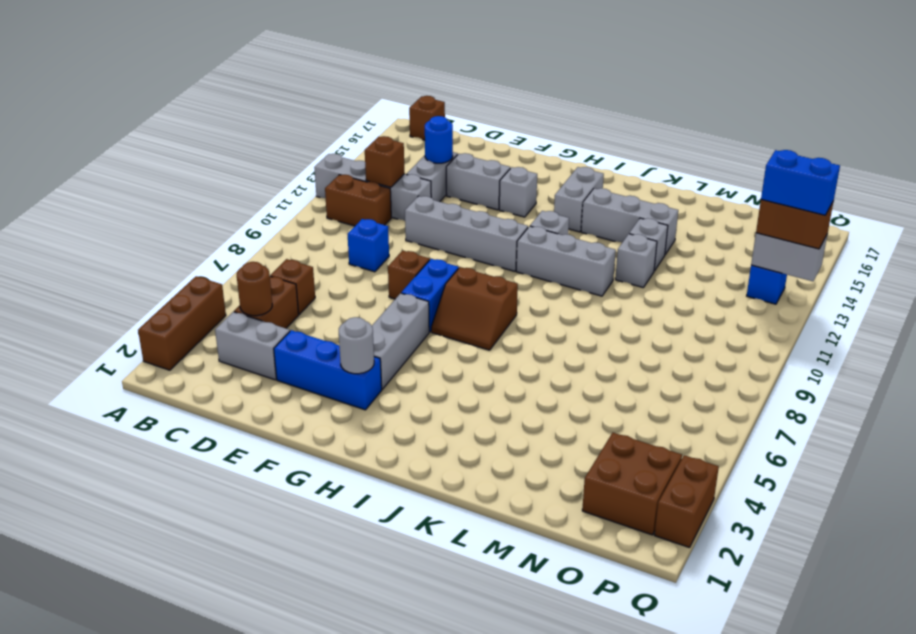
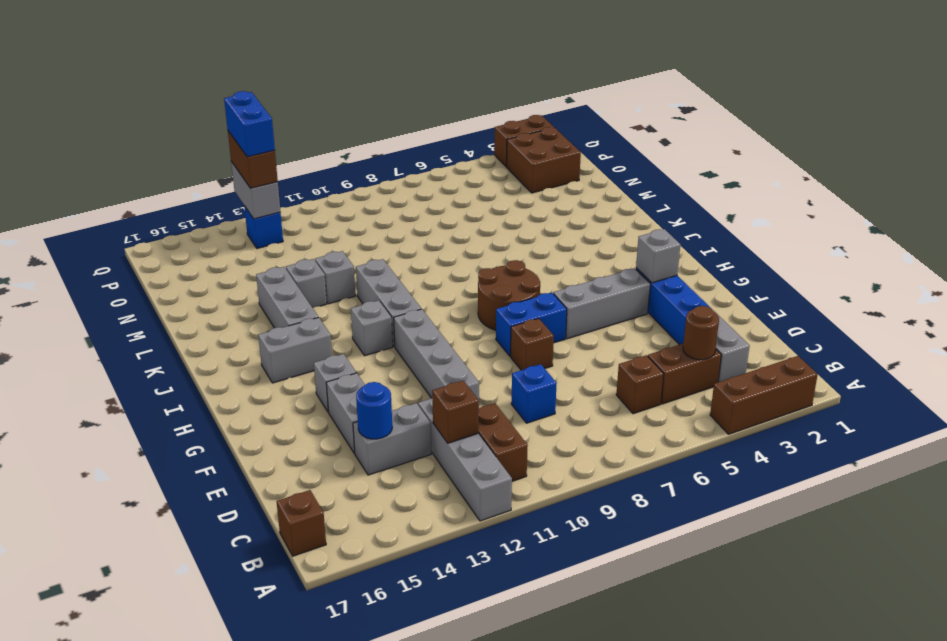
grey 1x1 round brick [339,317,374,374] -> grey 1x1 brick [636,229,680,283]
brown 2x2 slope [431,267,518,350] -> brown 2x2 round brick [478,260,540,330]

